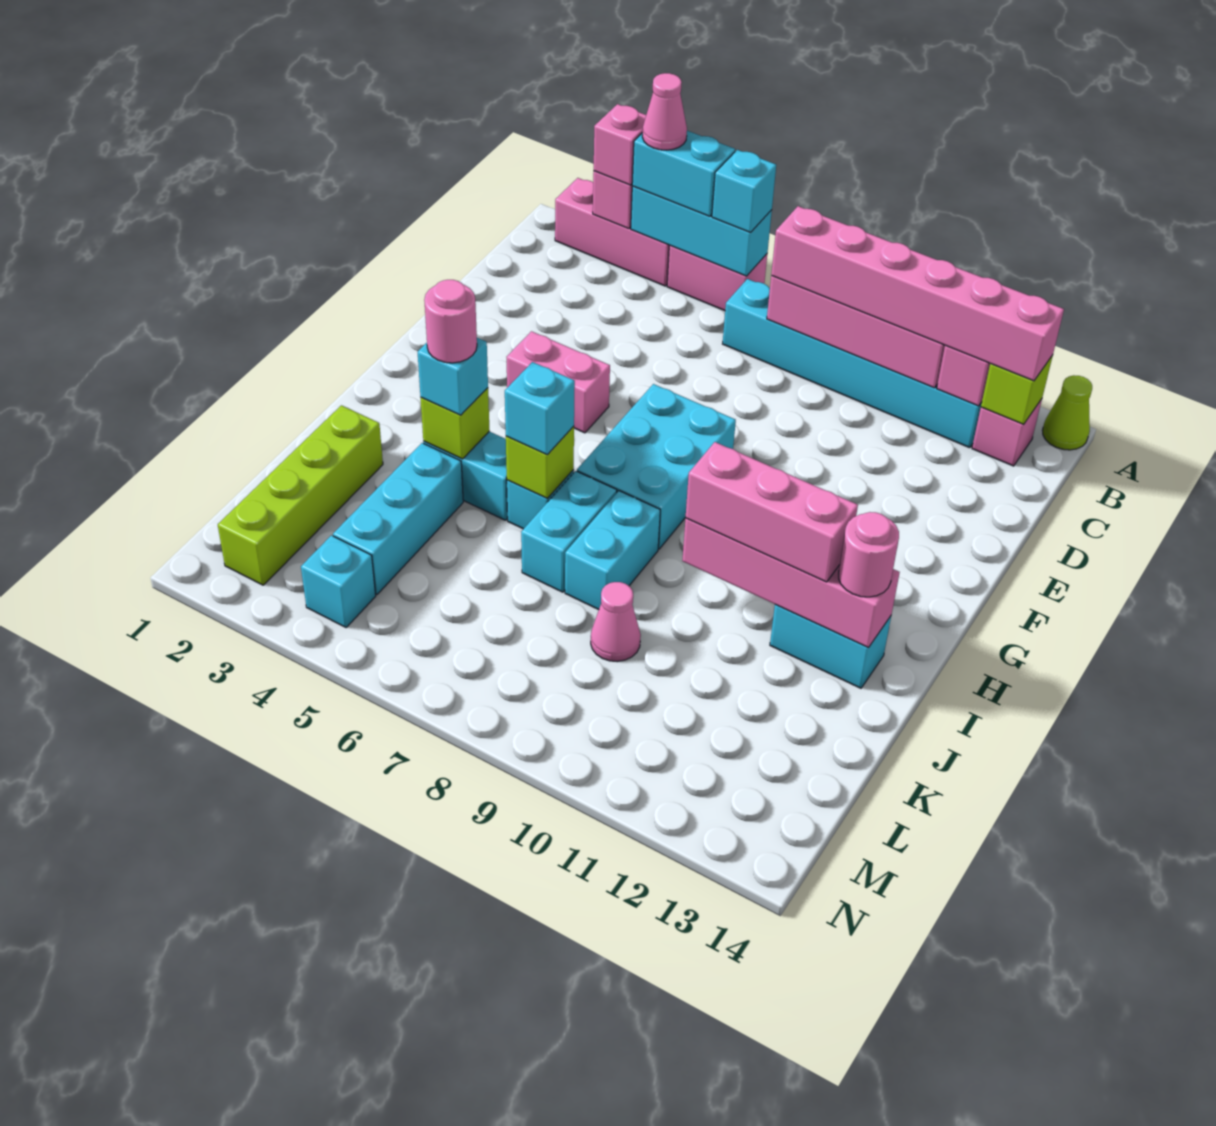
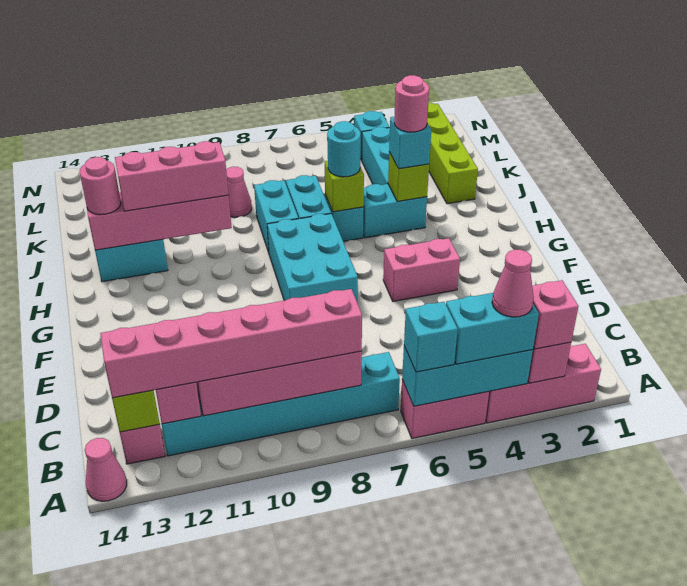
lime 1x1 cone [1042,375,1092,450] -> pink 1x1 cone [85,438,127,501]
cyan 1x1 brick [505,362,575,455] -> cyan 1x1 round brick [327,121,361,177]

